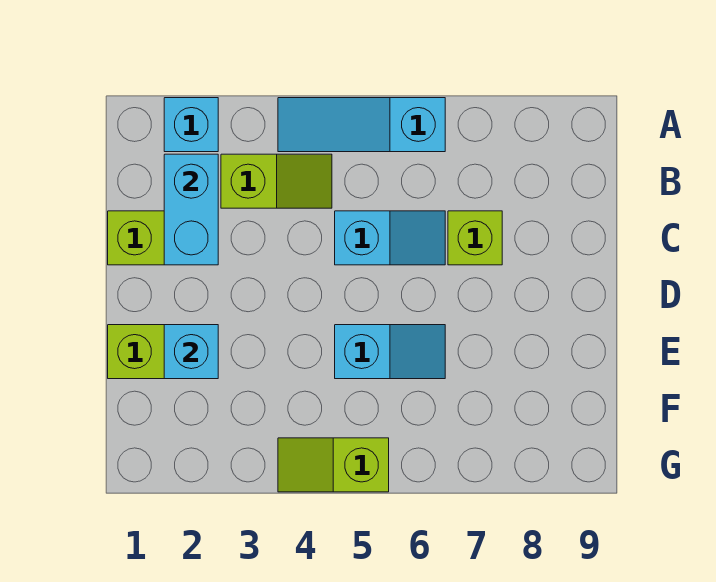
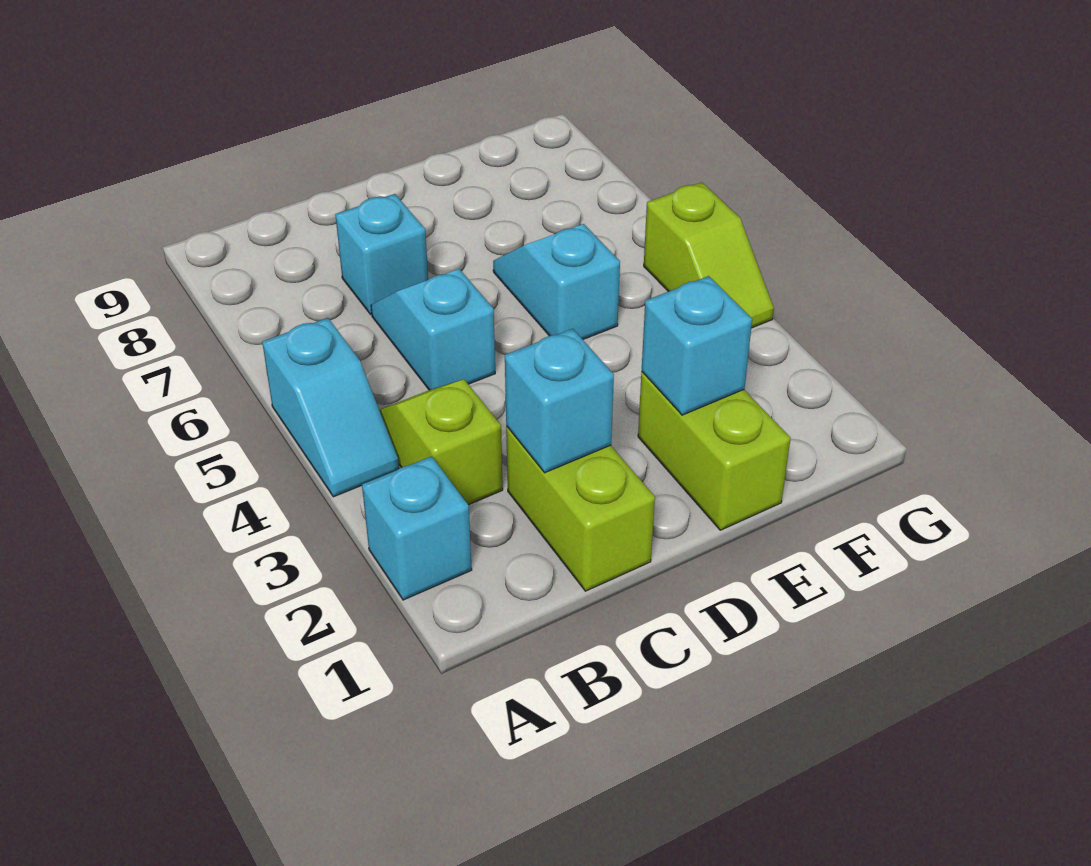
cyan 1x3 slope [278,98,445,152] -> cyan 1x2 slope [262,318,399,497]
cyan 1x2 brick [164,154,218,265] -> cyan 1x1 brick [505,329,614,473]
lime 1x1 brick [448,211,502,265] -> cyan 1x1 brick [335,194,428,315]

